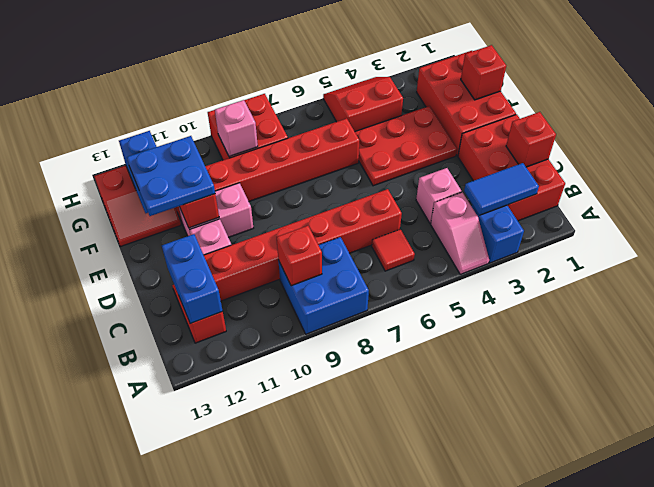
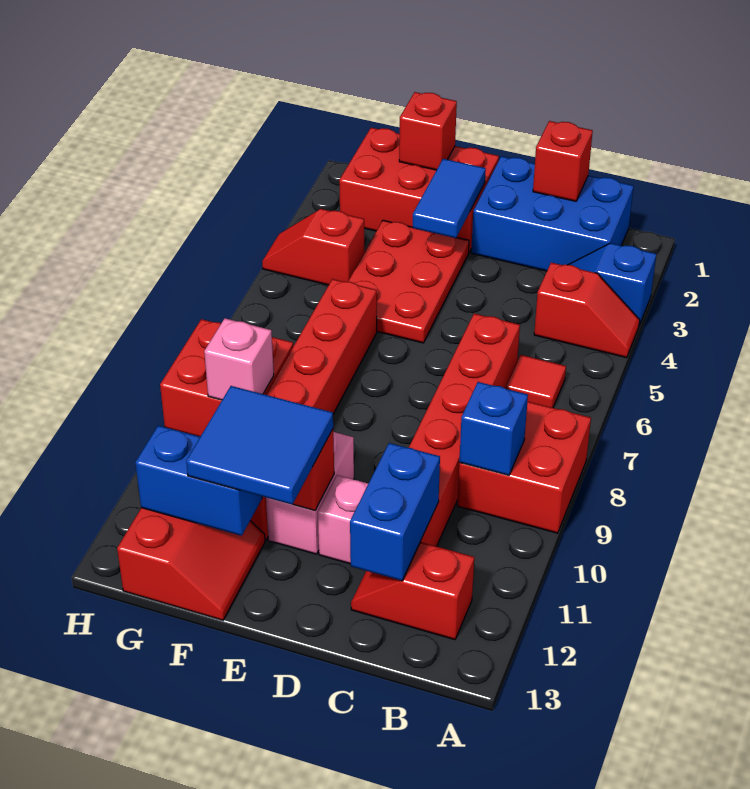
pink 1x2 slope [431,192,489,274] -> red 1x2 slope [534,263,640,358]
blue 2x2 brick [278,237,369,334] -> red 2x2 brick [457,401,591,533]
red 2x3 brick [458,114,565,221] -> blue 2x3 brick [471,156,634,271]
blue 1x2 tile [464,163,539,215] -> blue 1x2 tile moved to [413,159,486,238]
red 1x1 brick [277,226,322,286] -> blue 1x1 brick [459,382,528,475]
blue 1x2 brick [162,234,222,324] -> blue 1x2 brick turned to [350,443,440,581]
pink 1x1 brick [416,168,462,223] -> none
blue 2x2 plate [127,136,215,216] -> blue 2x2 tile [186,386,333,505]
red 2x2 slope [323,77,403,131] -> red 1x2 slope [262,209,364,285]

